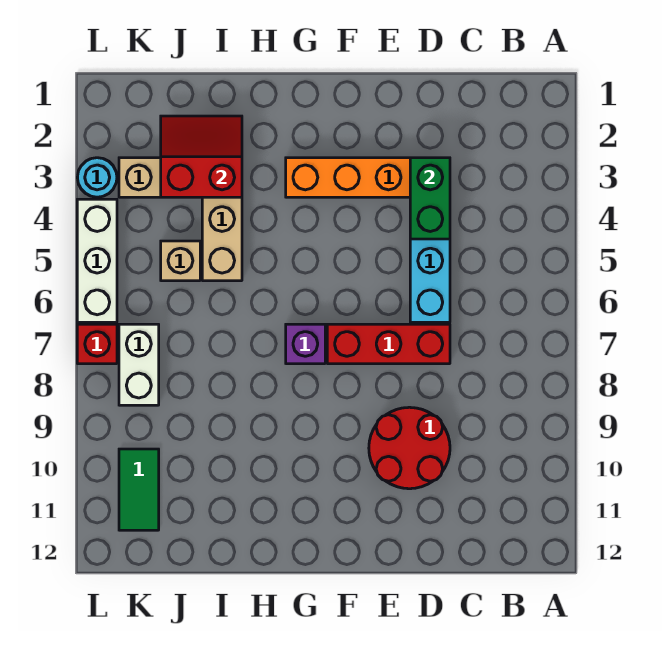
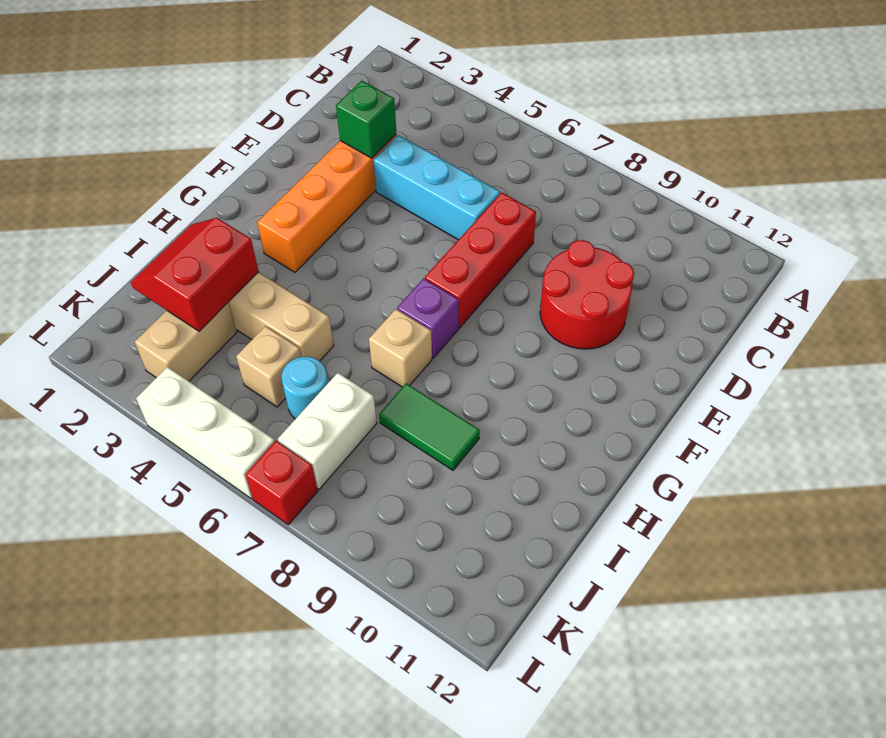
green 1x2 brick [410,158,450,239] -> green 1x1 brick [336,81,396,158]
none -> tan 1x1 brick [369,309,432,387]
white 1x2 brick [119,324,159,405] -> white 1x2 brick turned to [278,373,377,489]
green 1x2 tile [119,449,159,530] -> green 1x2 tile moved to [379,383,480,470]
cyan 1x1 round brick [77,158,117,197] -> cyan 1x1 round brick moved to [281,356,328,419]

